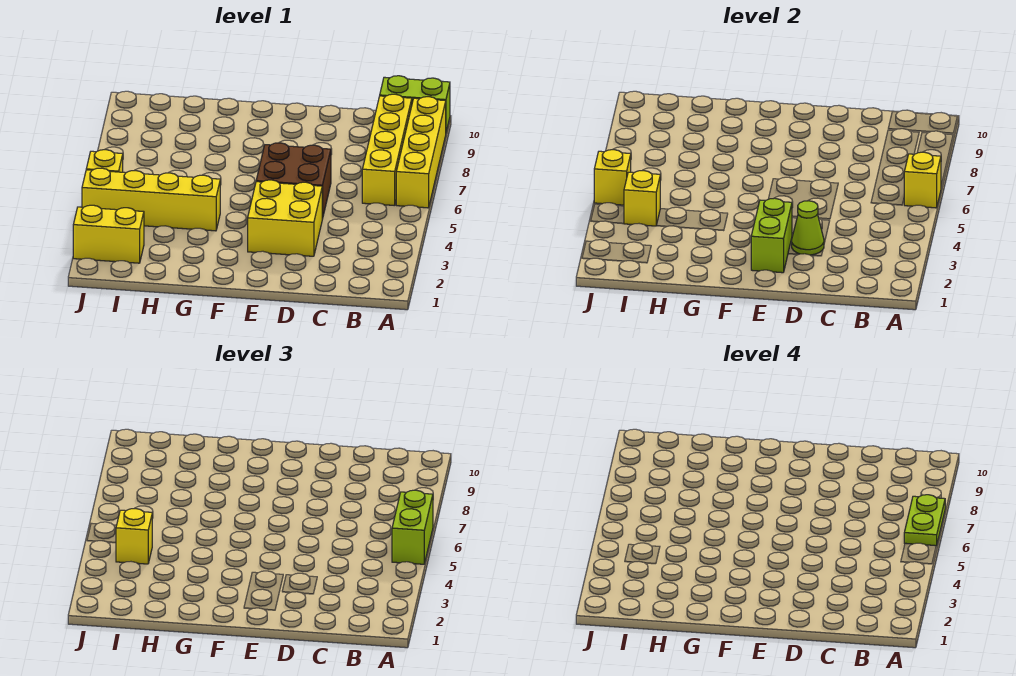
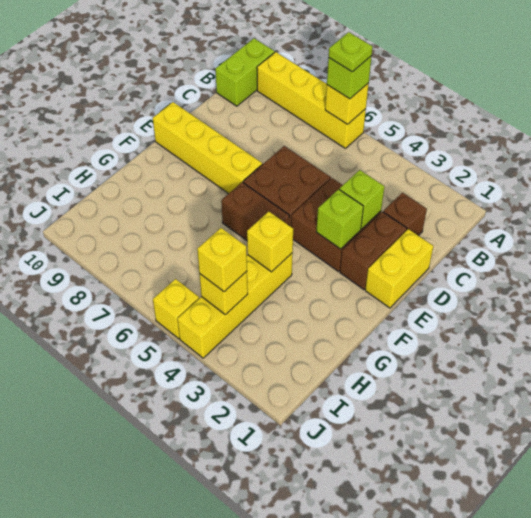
lime 1x2 brick [392,490,433,564] -> lime 1x1 brick [327,56,372,99]
lime 1x2 plate [904,495,945,546] -> lime 1x1 plate [329,32,373,72]
yellow 1x4 brick [362,94,412,206] -> yellow 1x4 brick moved to [153,102,262,194]
none -> brown 1x1 brick [383,193,427,236]
none -> brown 1x2 brick [340,212,407,290]
yellow 2x2 brick [248,180,322,256] -> brown 2x2 brick [291,178,381,272]
lime 1x1 cone [792,201,824,255] -> lime 1x1 brick [339,170,384,229]
lime 1x2 brick [751,198,792,273] -> lime 1x1 brick [316,189,363,249]
none -> brown 1x2 brick [221,182,289,240]
yellow 1x2 brick [73,205,144,263] -> yellow 1x2 brick moved to [365,229,433,308]
yellow 1x1 brick [594,150,631,205] -> yellow 1x1 brick moved to [247,212,293,272]

